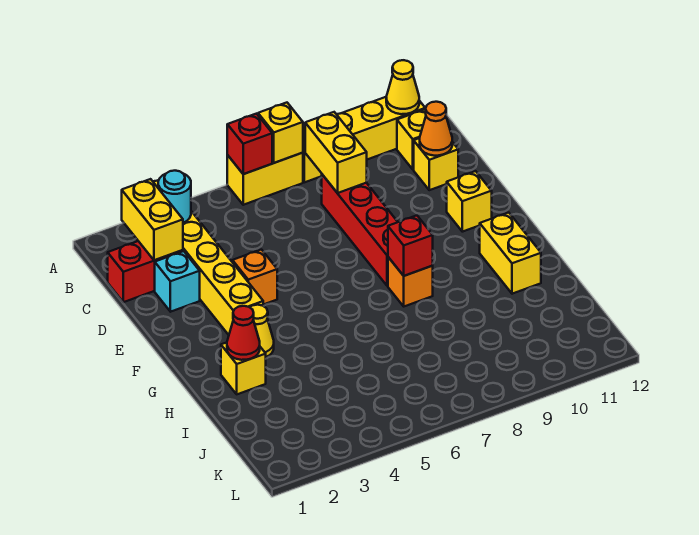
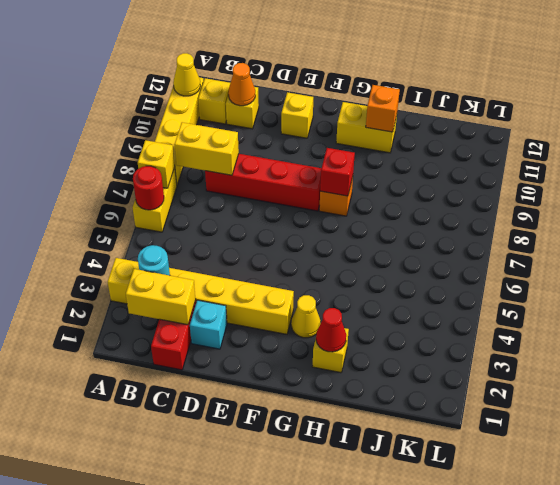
red 1x1 brick [227,114,272,174] -> red 1x1 round brick [133,166,164,210]
orange 1x1 brick [232,250,277,305] -> orange 1x1 brick moved to [366,85,400,132]

